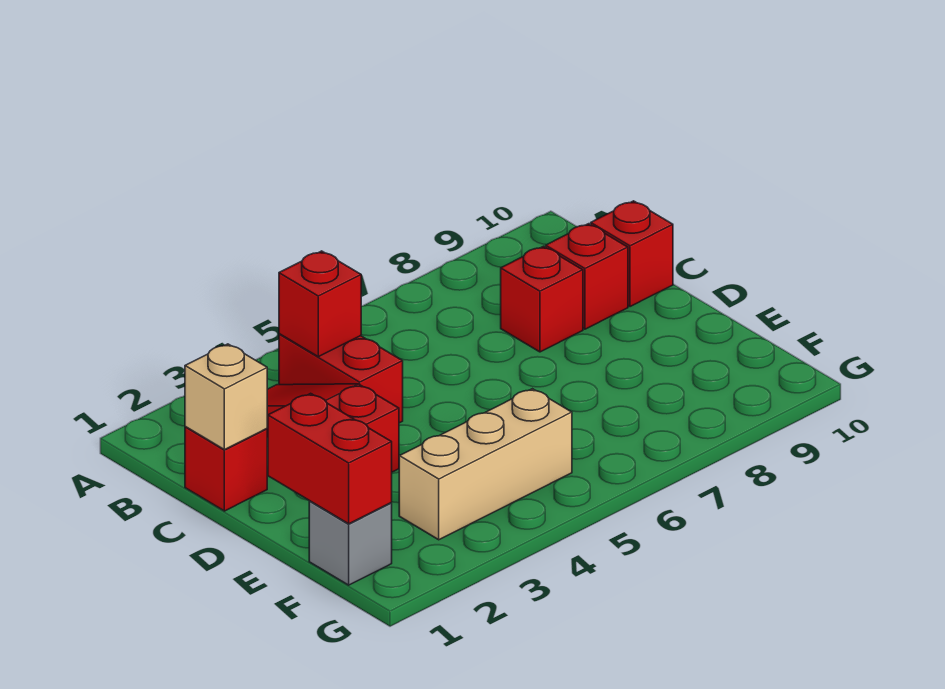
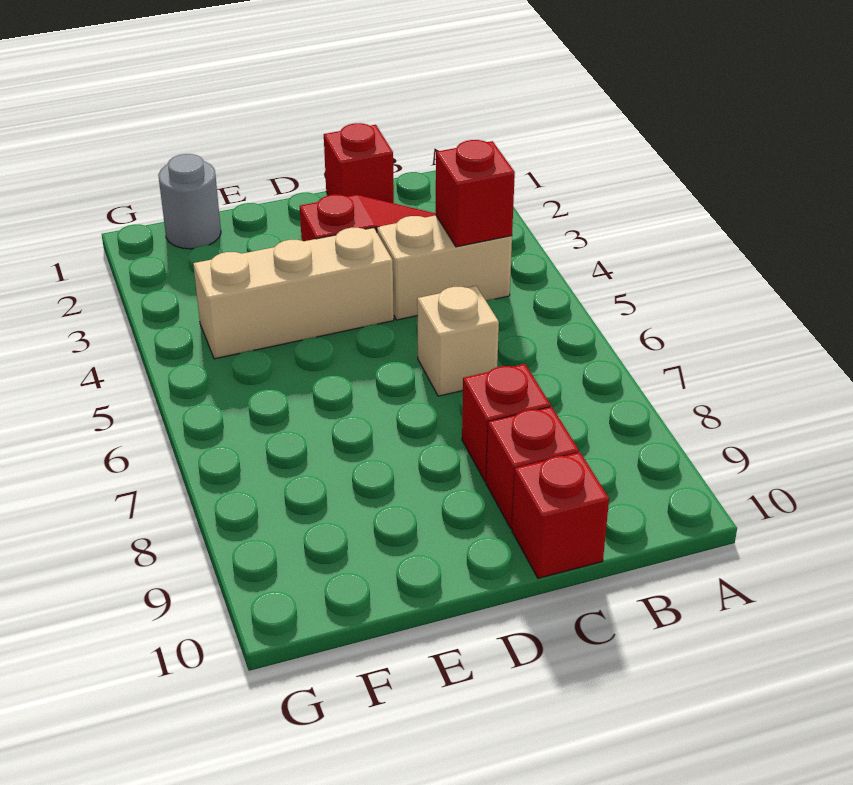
red 1x2 brick [279,334,403,423] -> tan 1x2 brick [377,215,512,320]
tan 1x1 brick [185,344,267,450] -> tan 1x1 brick moved to [417,286,499,396]
red 1x2 brick [268,393,392,524] -> none
grey 1x1 brick [309,501,392,585] -> grey 1x1 round brick [158,154,221,249]
tan 1x3 brick [399,389,572,540] -> tan 1x3 brick turned to [193,228,394,359]

